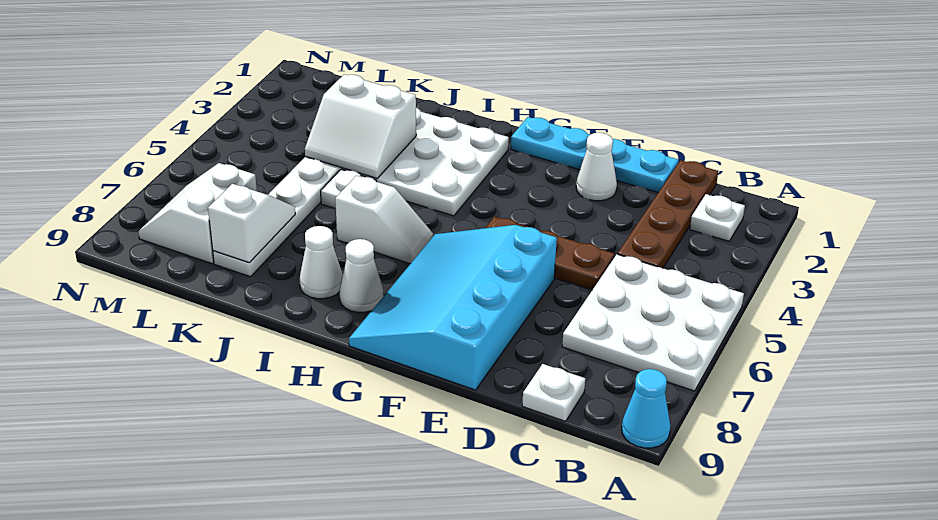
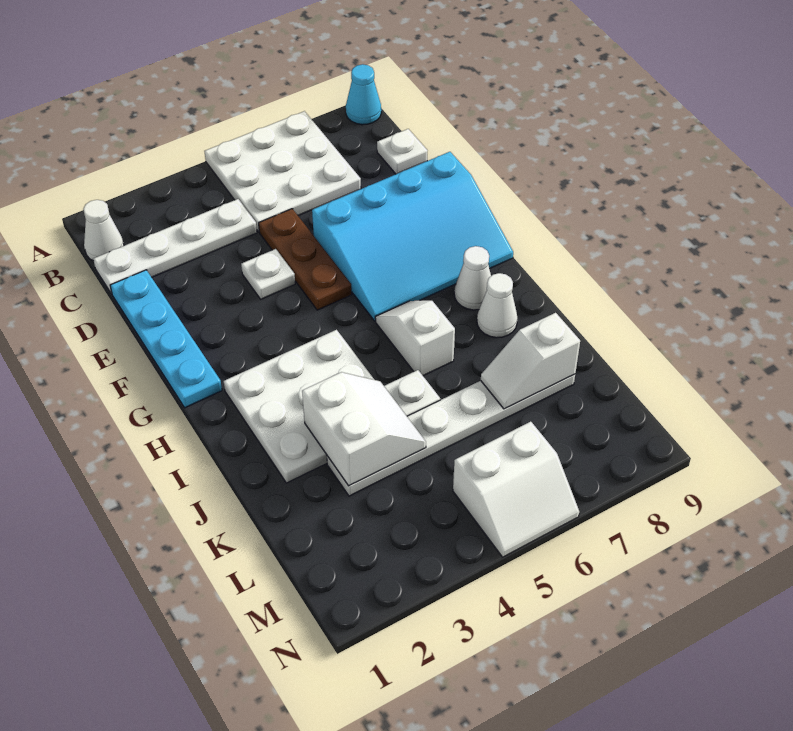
white 1x1 plate [690,194,745,241] -> white 1x1 plate moved to [241,249,295,299]
brown 1x4 plate [618,160,718,268] -> white 1x4 plate [93,199,257,294]
white 1x1 cone [576,133,617,201] -> white 1x1 cone moved to [83,200,124,260]
white 2x2 slope [138,163,257,264] -> white 2x2 slope moved to [453,422,579,557]

